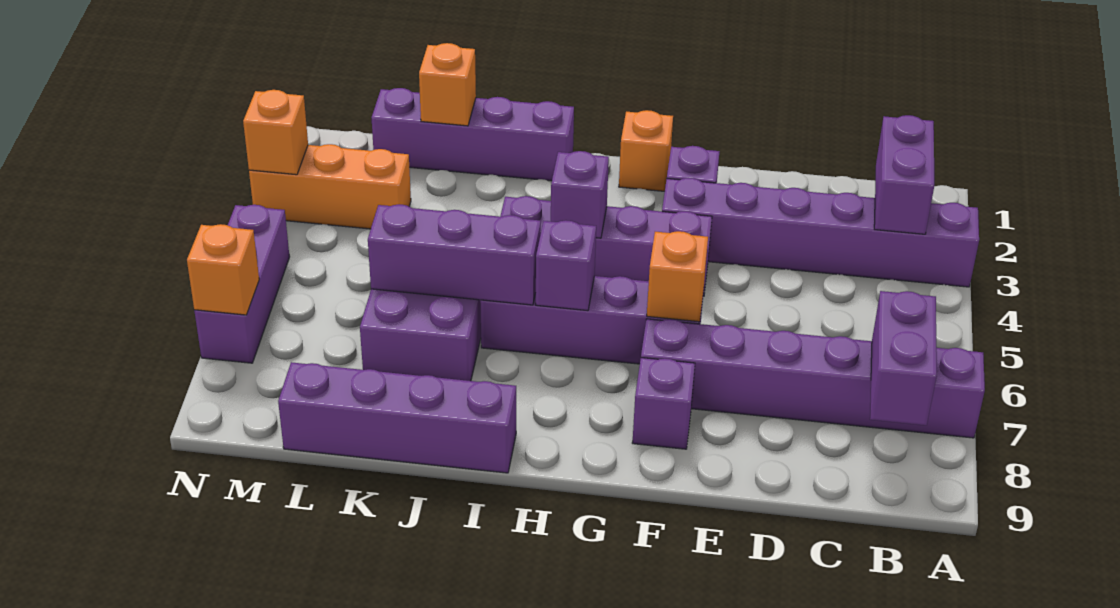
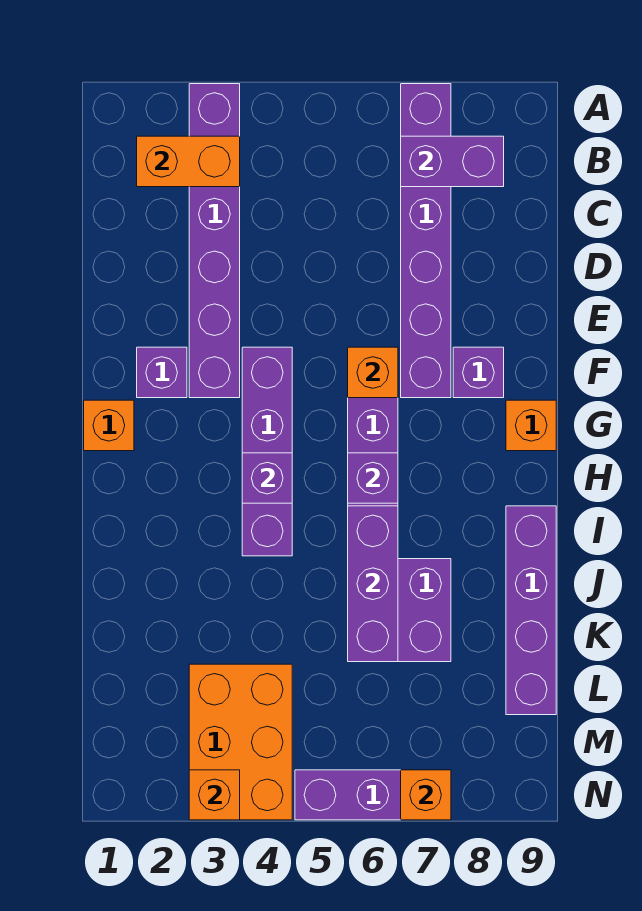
purple 1x2 brick [874,115,934,234] -> orange 1x2 brick [137,136,240,187]
purple 1x4 brick [371,88,574,181] -> none
orange 1x1 brick [419,43,476,126] -> orange 1x1 brick moved to [506,400,556,451]
orange 1x3 brick [249,144,411,229] -> orange 2x3 brick [189,664,292,820]

